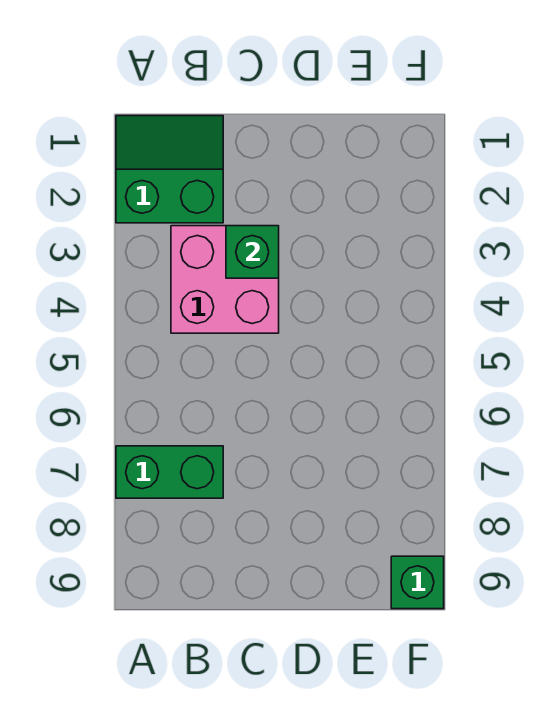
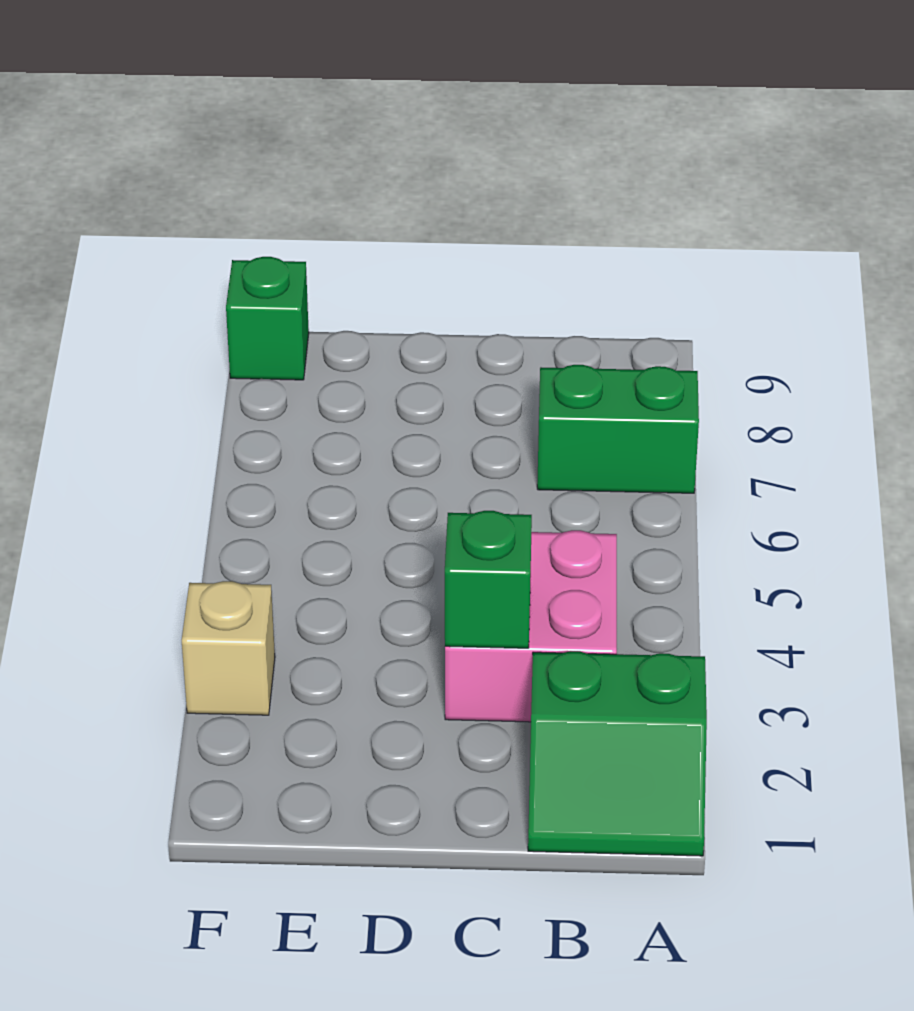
none -> tan 1x1 brick [182,581,275,715]

